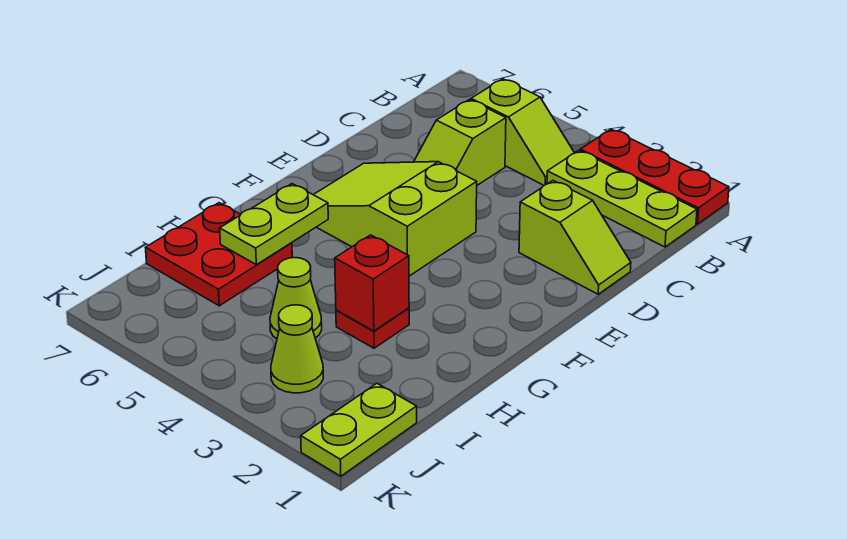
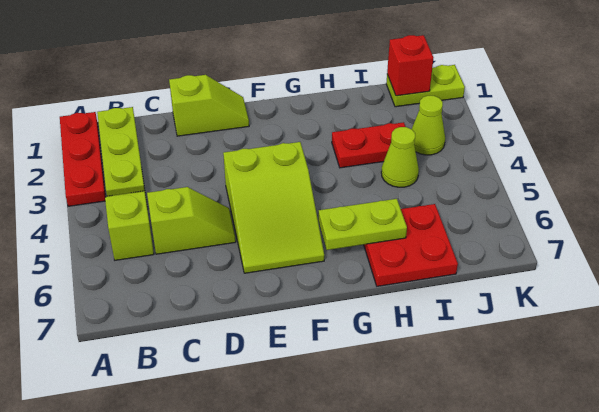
lime 1x2 slope [519,181,631,294] -> lime 1x2 slope turned to [169,75,249,136]
red 1x1 plate [336,308,409,348] -> red 1x2 plate [332,122,406,168]
red 1x1 brick [335,235,409,331] -> red 1x1 brick moved to [387,35,433,96]

